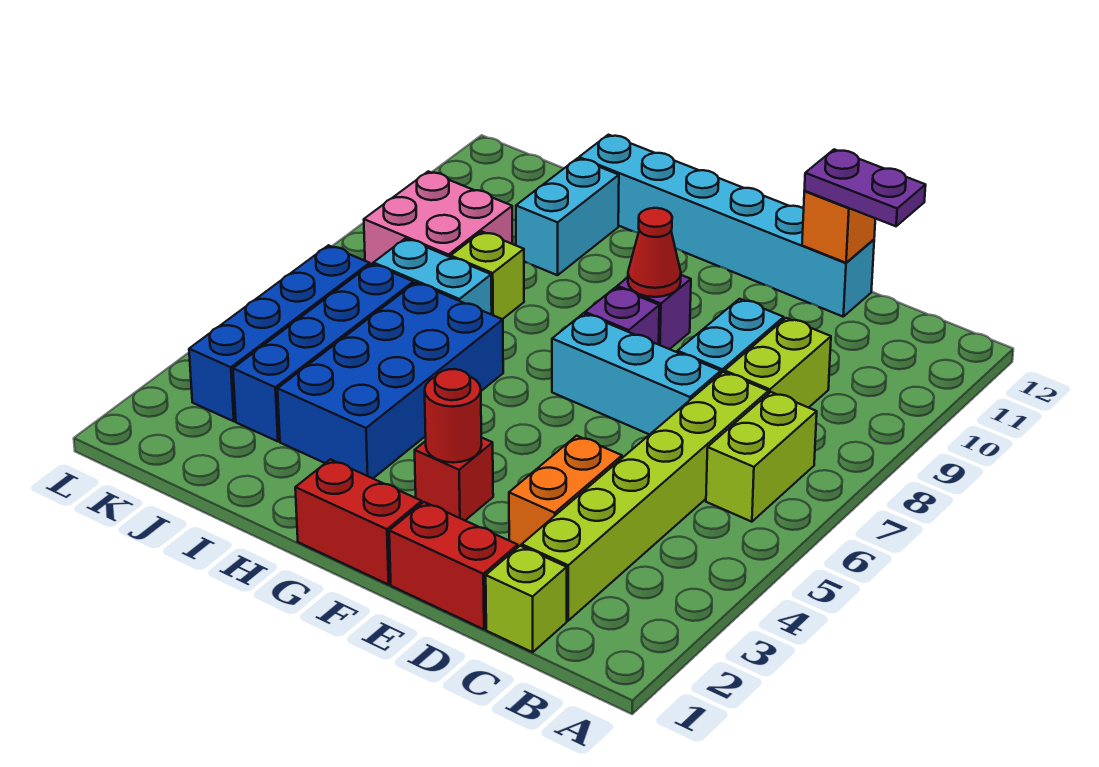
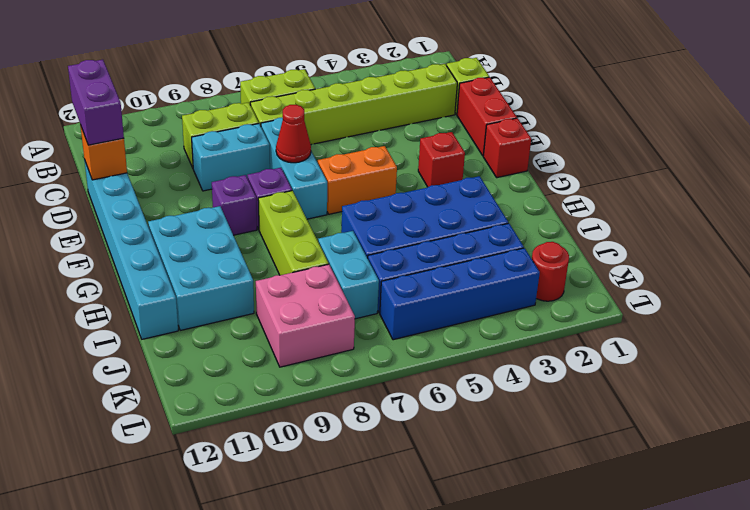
purple 1x2 plate [804,149,926,226] -> purple 1x2 brick [68,60,124,145]
orange 1x2 brick [509,436,622,547] -> orange 1x2 brick moved to [318,146,397,214]
red 1x2 brick [295,459,422,585] -> red 1x1 brick [483,118,531,178]
red 1x1 round brick [425,369,482,463] -> red 1x1 round brick moved to [532,242,569,301]
red 1x1 cone [628,208,681,297] -> red 1x1 cone moved to [276,105,311,163]
lime 1x1 brick [451,232,524,319] -> lime 1x3 brick [258,191,329,275]
cyan 1x2 brick [516,158,619,275] -> cyan 2x3 brick [148,206,254,330]

